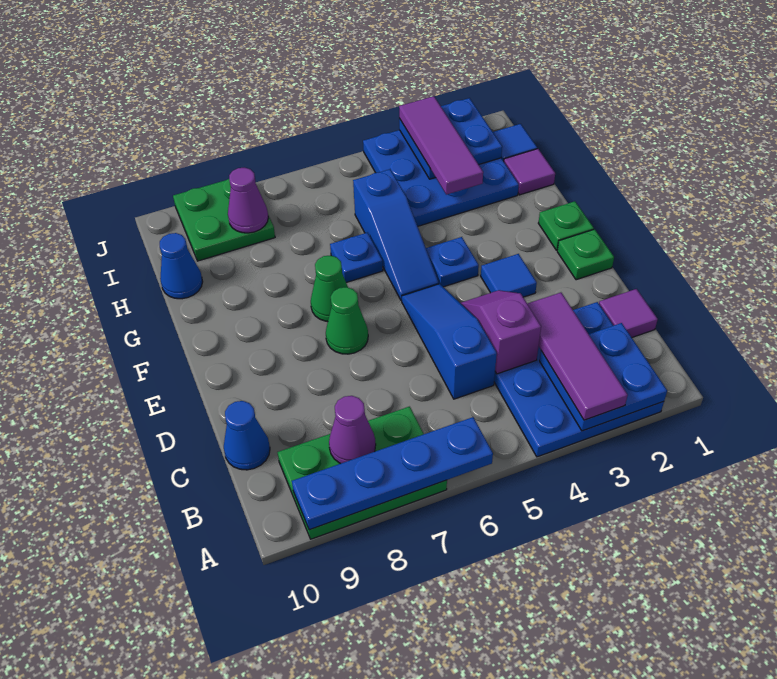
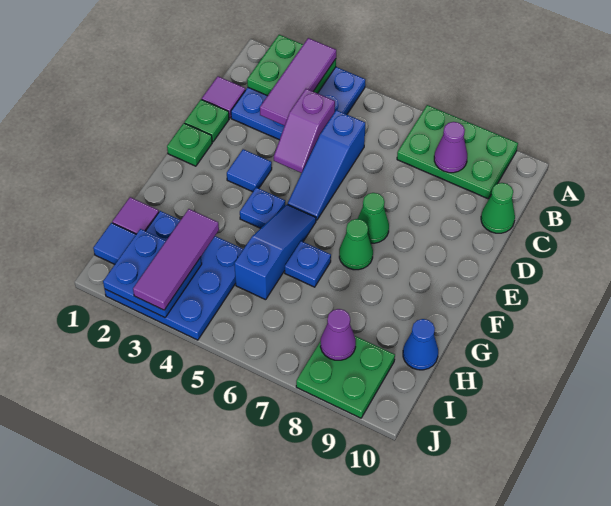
blue 2x2 plate [540,323,667,431] -> green 2x2 plate [247,35,336,96]
blue 1x4 plate [292,417,493,530] -> none
blue 1x1 cone [224,401,270,470] -> green 1x1 cone [481,183,515,233]
green 1x1 plate [538,201,594,250] -> green 1x1 plate moved to [185,99,229,142]

